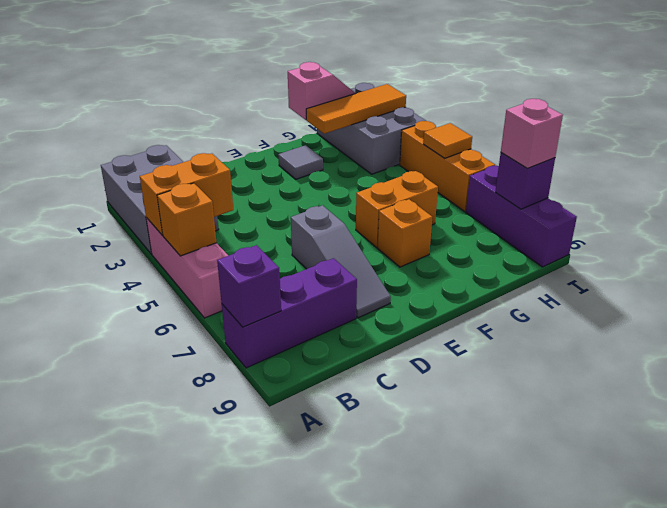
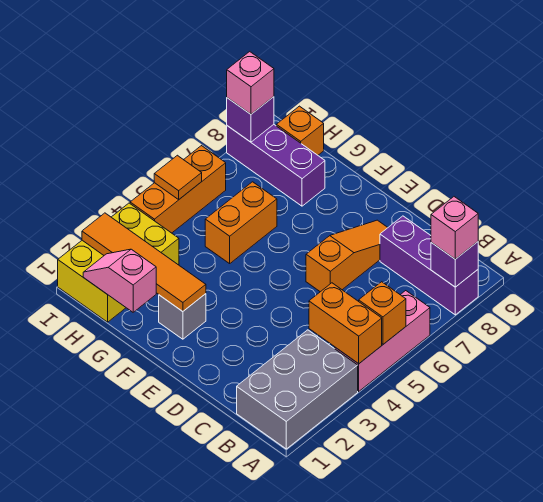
none -> pink 1x1 brick [431,197,478,259]
grey 1x3 slope [291,205,391,318] -> orange 1x3 slope [306,220,388,292]
grey 1x1 tile [278,145,323,179] -> grey 1x1 brick [159,294,206,339]
orange 1x2 brick [356,171,438,247] -> orange 1x2 brick turned to [205,182,277,264]
orange 1x1 brick [378,199,432,267] -> orange 1x1 brick moved to [276,106,324,155]
orange 1x3 tile [306,84,406,134] -> orange 1x4 tile [82,213,206,311]
grey 2x3 brick [317,83,426,174] -> yellow 2x3 brick [58,203,179,322]
purple 1x3 brick [466,166,577,267] -> purple 1x3 brick turned to [227,125,325,206]

